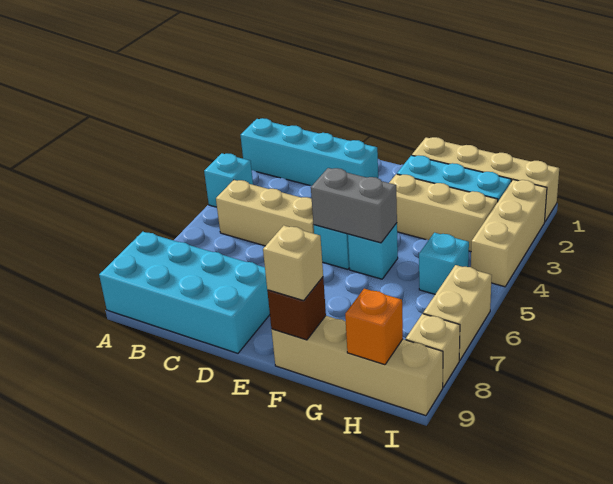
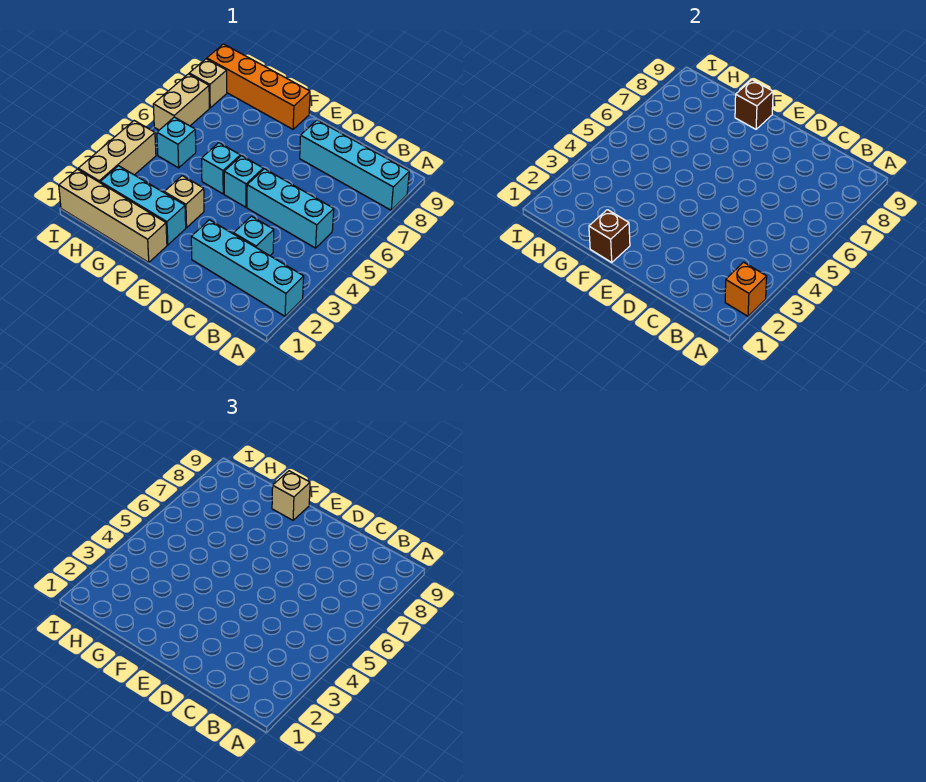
cyan 1x1 brick [204,153,253,207] -> cyan 1x1 brick moved to [234,216,274,256]
cyan 2x4 brick [99,232,270,353] -> cyan 1x4 brick [300,120,409,210]
tan 1x3 brick [216,180,314,246] -> cyan 1x3 brick [247,169,334,248]
grey 1x2 brick [311,168,397,243] -> none
none -> brown 1x1 brick [589,210,630,262]
tan 1x3 brick [389,174,498,251] -> tan 1x1 brick [164,176,204,228]
tan 1x4 brick [272,316,443,416] -> orange 1x4 brick [207,44,310,129]
orange 1x1 brick [345,289,403,365] -> orange 1x1 brick moved to [725,262,767,316]

